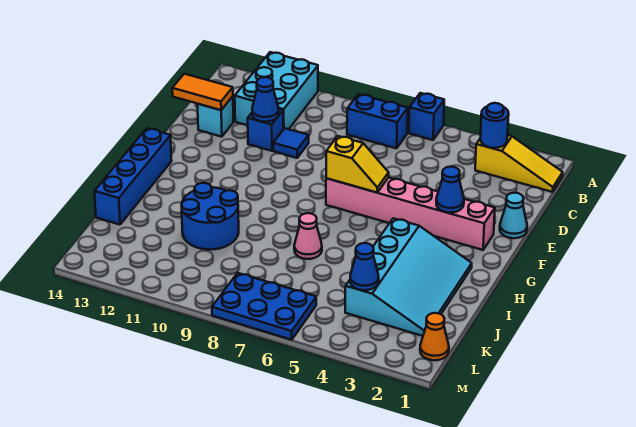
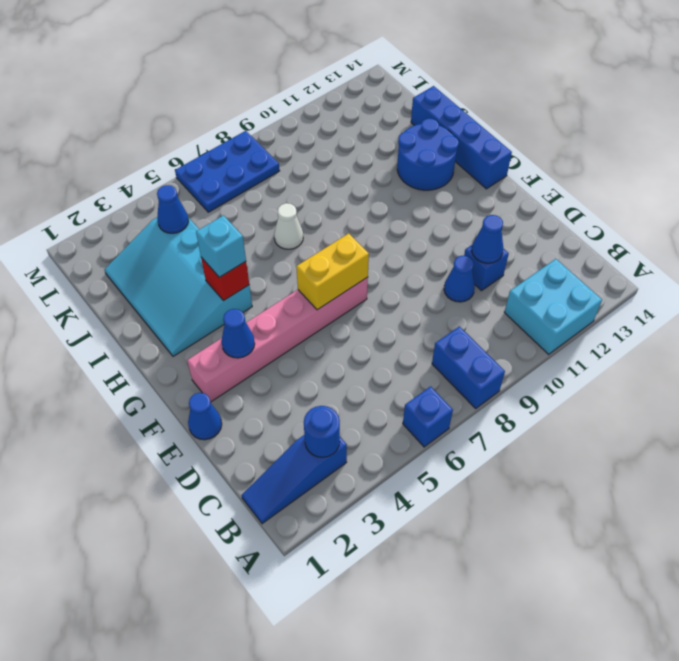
cyan 2x3 brick [235,52,318,129] -> cyan 2x2 brick [504,259,602,354]
yellow 1x3 slope [475,135,563,192] -> blue 1x3 slope [242,435,347,524]
blue 1x2 brick [347,94,408,148] -> blue 1x2 brick turned to [432,326,505,409]
blue 1x1 tile [273,128,309,158] -> blue 1x1 cone [444,256,475,302]
cyan 1x1 brick [198,96,233,137] -> cyan 1x1 brick moved to [196,215,246,277]
orange 1x2 tile [172,74,233,110] -> none
cyan 1x1 cone [500,193,527,238] -> blue 1x1 cone [188,393,222,440]
yellow 1x2 slope [326,136,389,193] -> yellow 1x2 brick [296,233,369,310]
none -> red 1x1 brick [201,257,249,301]
pink 1x1 cone [294,213,322,259] -> white 1x1 cone [274,203,303,249]
blue 2x2 round brick [181,183,239,250] -> blue 2x2 round brick moved to [397,118,459,190]
orange 1x1 cone [420,313,449,360] -> none

